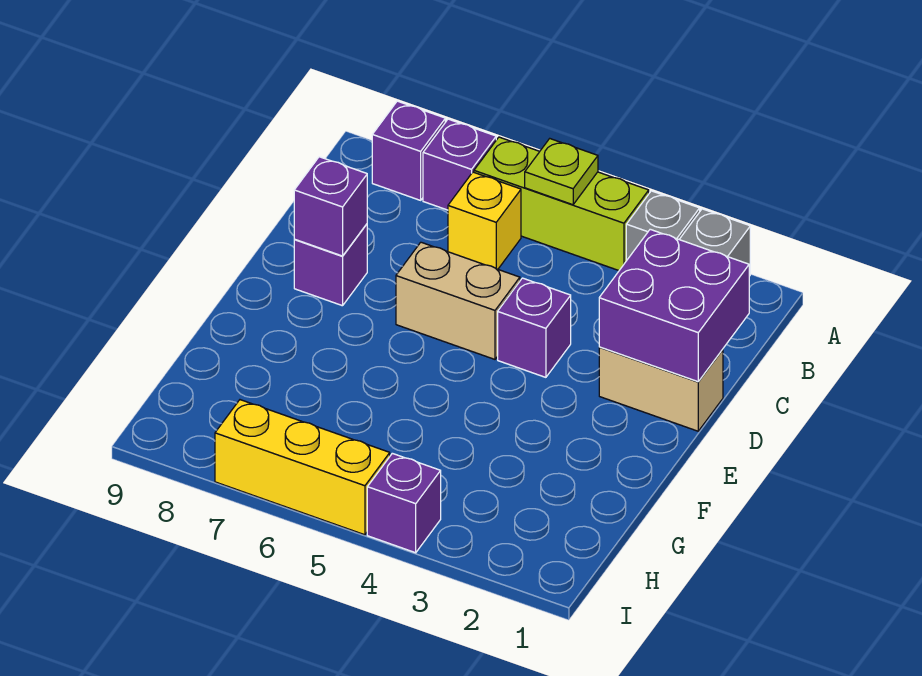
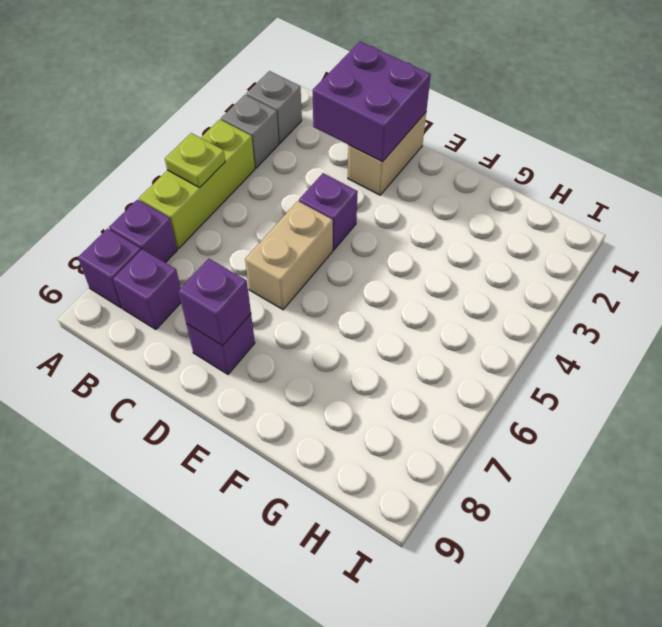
yellow 1x1 brick [448,172,521,269] -> none
purple 1x1 brick [367,453,441,553] -> purple 1x1 brick moved to [113,249,181,329]
yellow 1x3 brick [215,400,390,535] -> none

